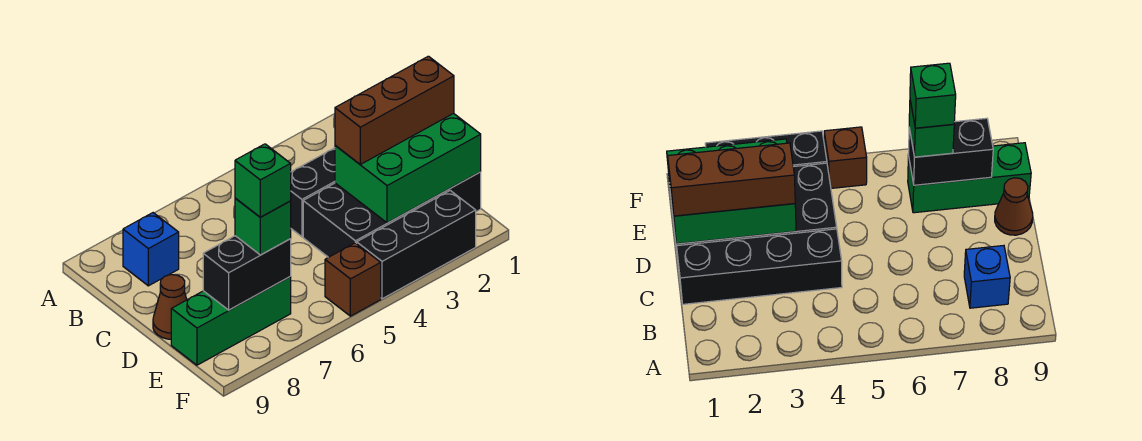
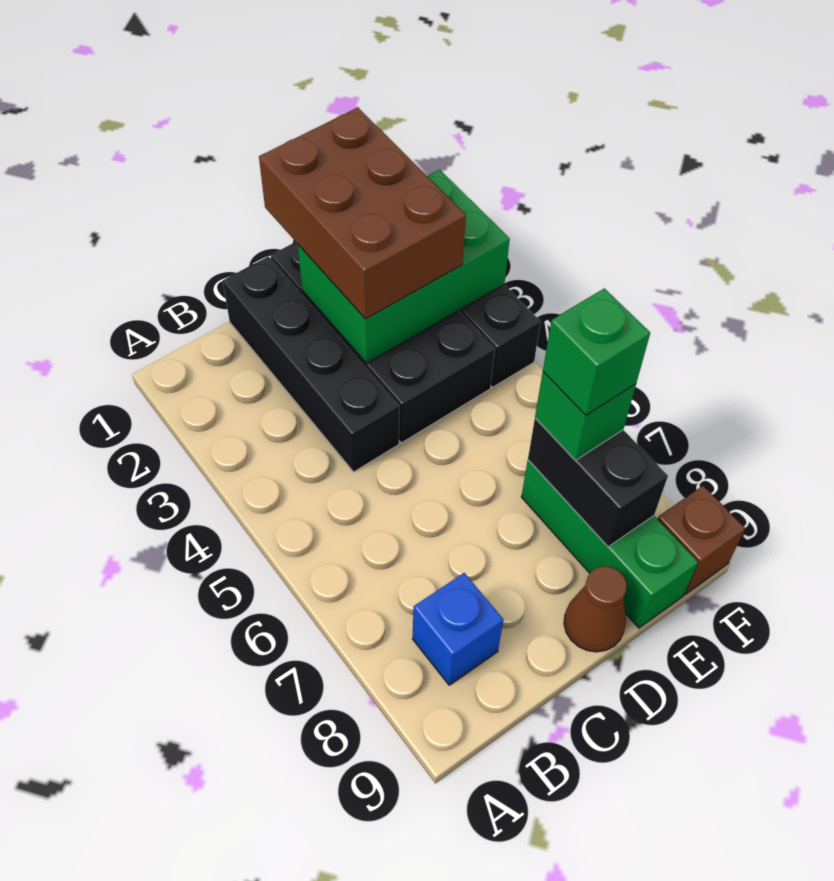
green 2x3 brick [335,113,481,223] -> green 2x3 brick turned to [298,170,510,364]
brown 1x3 brick [335,56,454,164] -> brown 2x3 brick [259,108,466,319]
brown 1x1 brick [325,243,381,316] -> brown 1x1 brick moved to [658,486,745,594]

